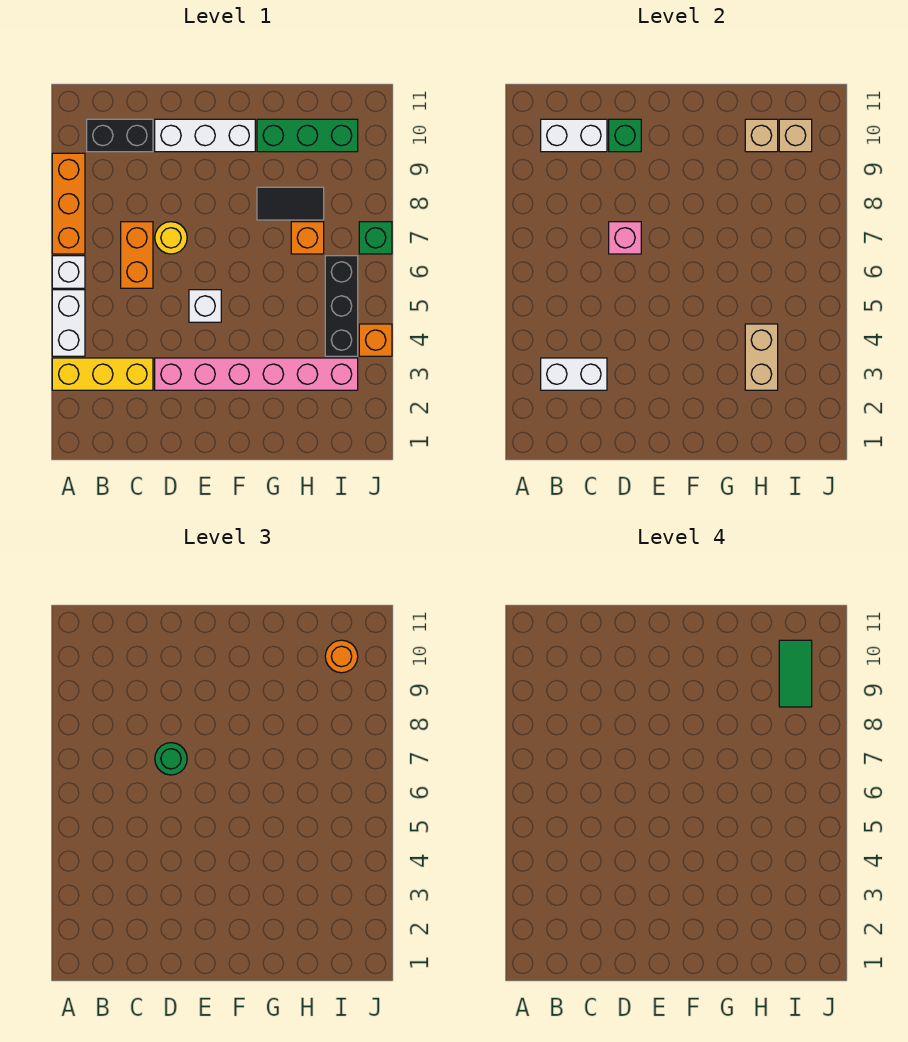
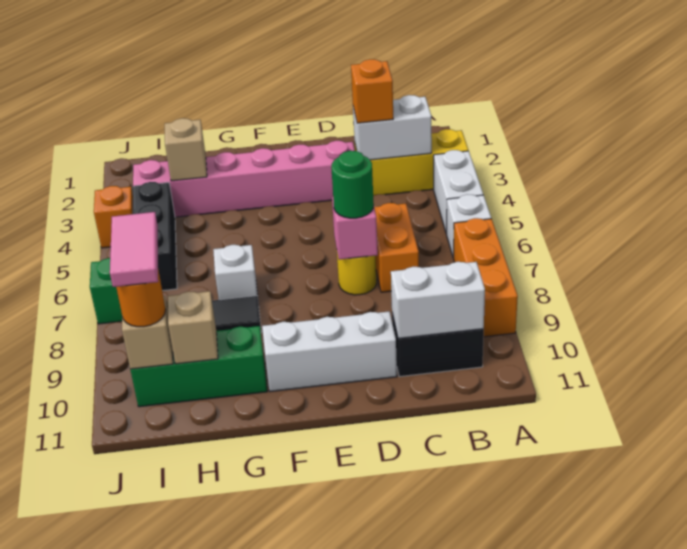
green 1x1 brick [609,119,641,152] -> none
white 1x1 brick [189,290,221,322] -> white 1x1 brick moved to [213,245,258,300]
tan 1x2 brick [745,324,778,390] -> tan 1x1 brick [165,118,207,181]
orange 1x1 brick [291,222,324,254] -> orange 1x1 brick moved to [351,59,393,123]
green 1x2 tile [779,640,812,707] -> pink 1x2 tile [110,212,158,287]

